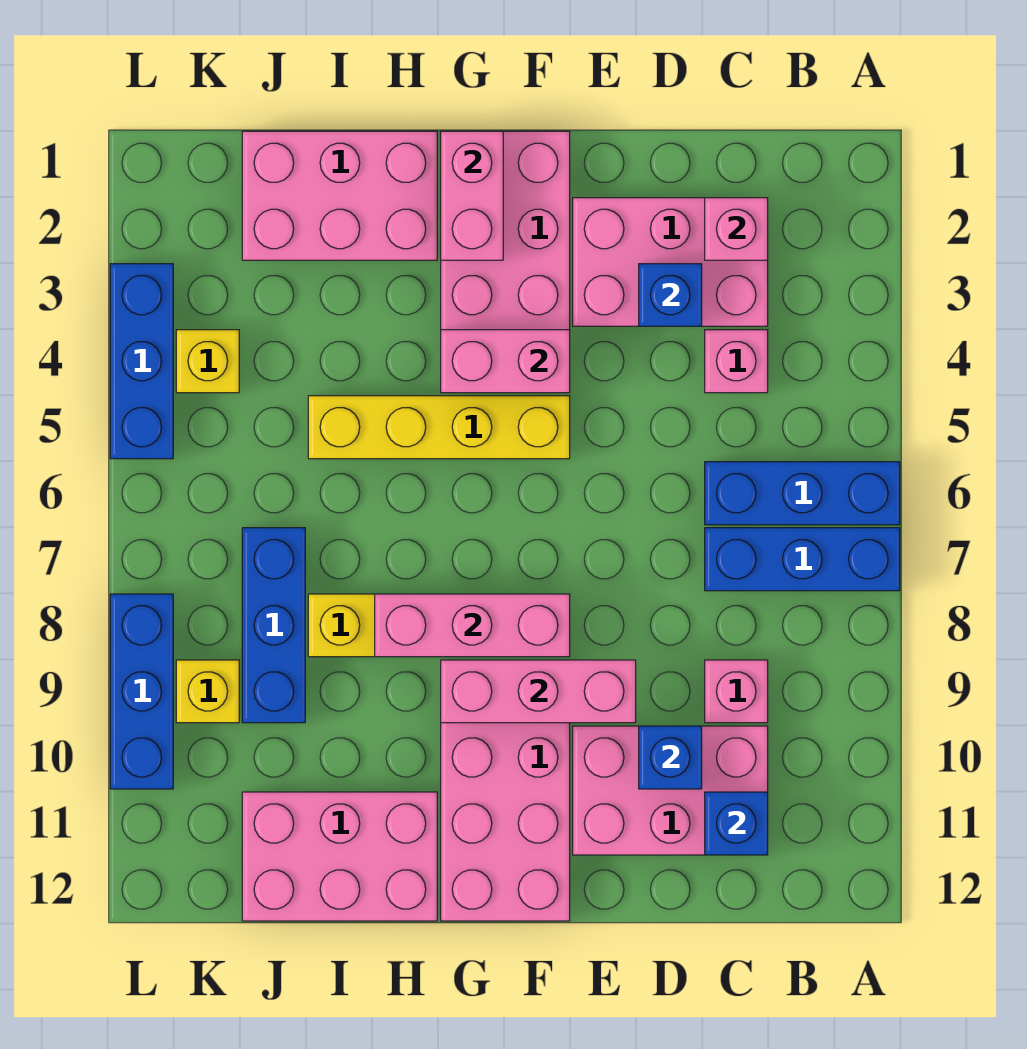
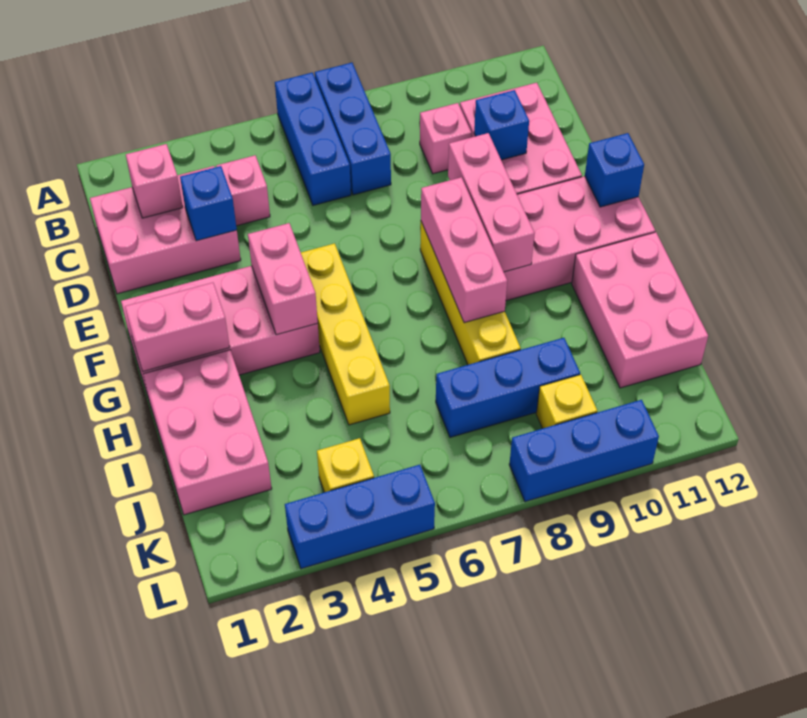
pink 2x3 brick [573,198,768,326] -> pink 2x3 brick turned to [90,166,241,294]
blue 1x1 brick [705,792,768,855] -> blue 1x1 brick moved to [585,133,644,207]

